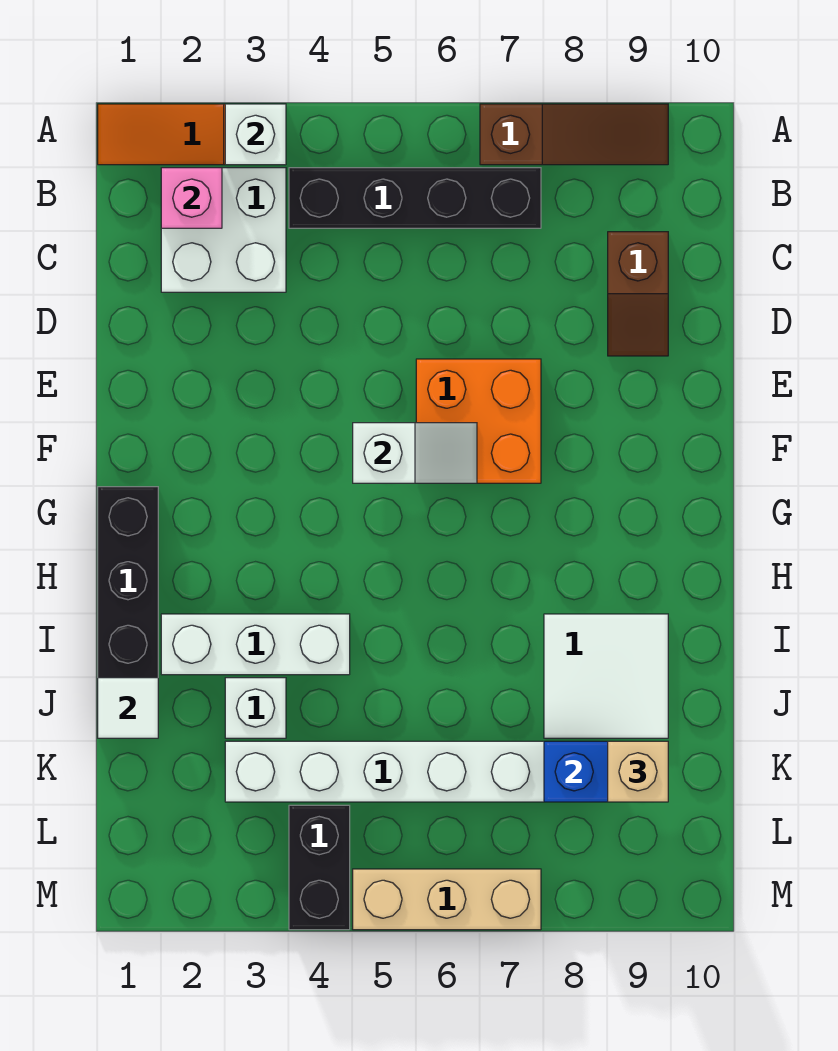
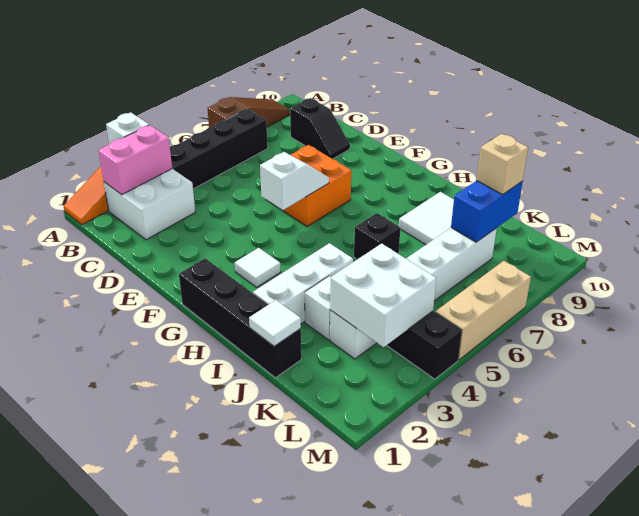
pink 1x1 brick [161,168,222,228] -> pink 1x2 brick [98,125,172,195]
brown 1x2 slope [608,232,668,356] -> black 1x2 slope [290,98,350,159]
none -> white 1x1 tile [235,248,281,287]
none -> black 1x1 brick [354,213,400,259]
none -> white 2x2 brick [330,244,436,347]

